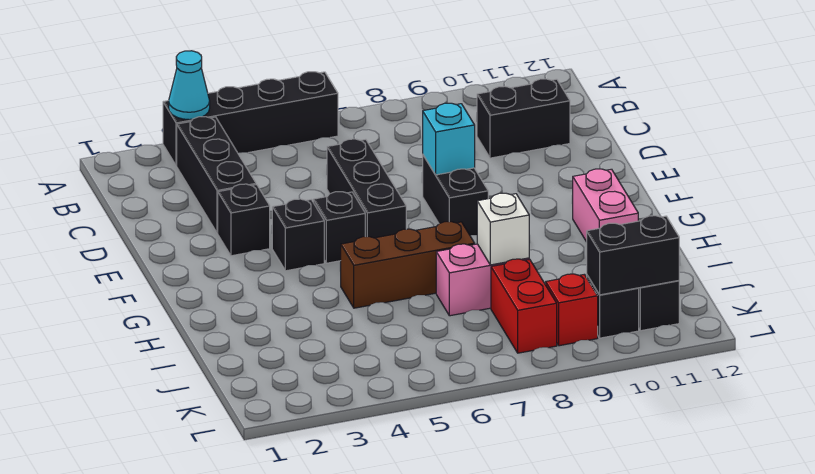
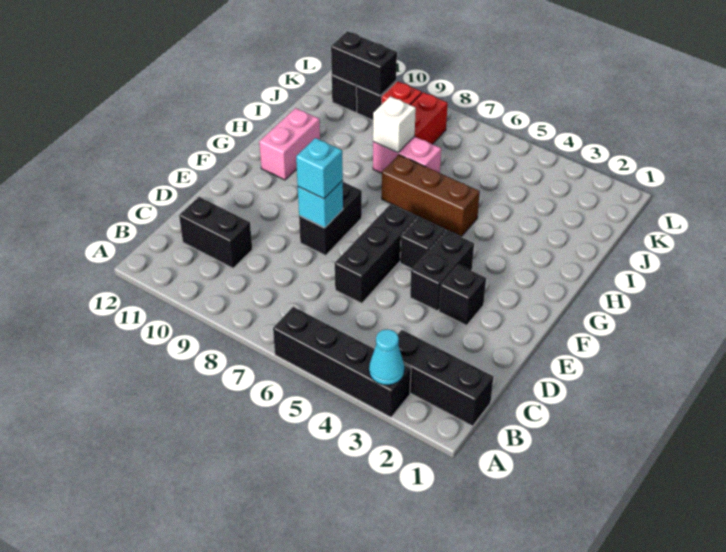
black 1x3 brick [177,117,256,233] -> black 1x3 brick turned to [398,330,493,426]
none -> cyan 1x1 brick [296,138,343,199]
black 1x1 brick [272,199,324,271] -> black 1x2 brick [410,231,474,311]

